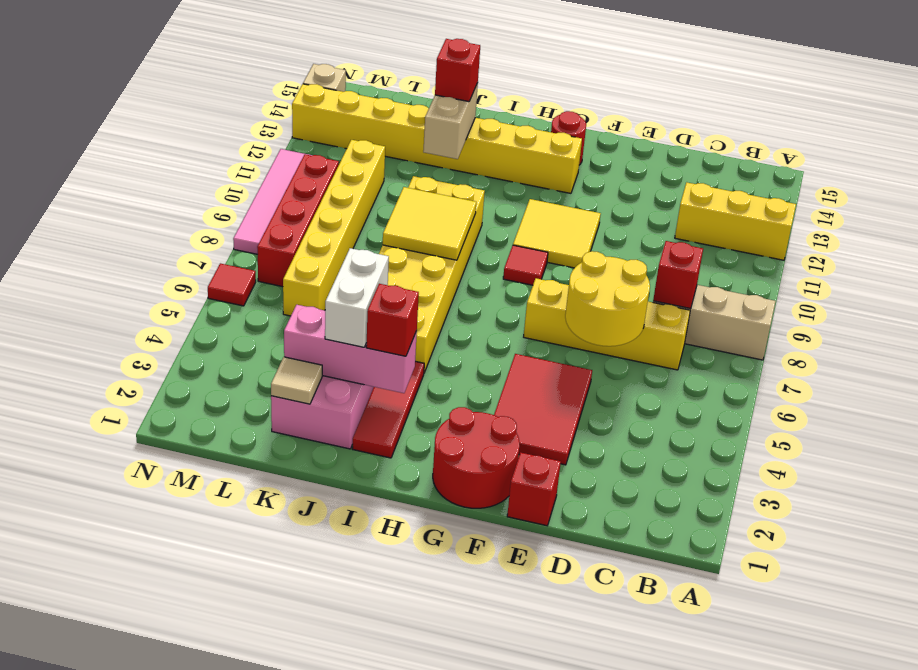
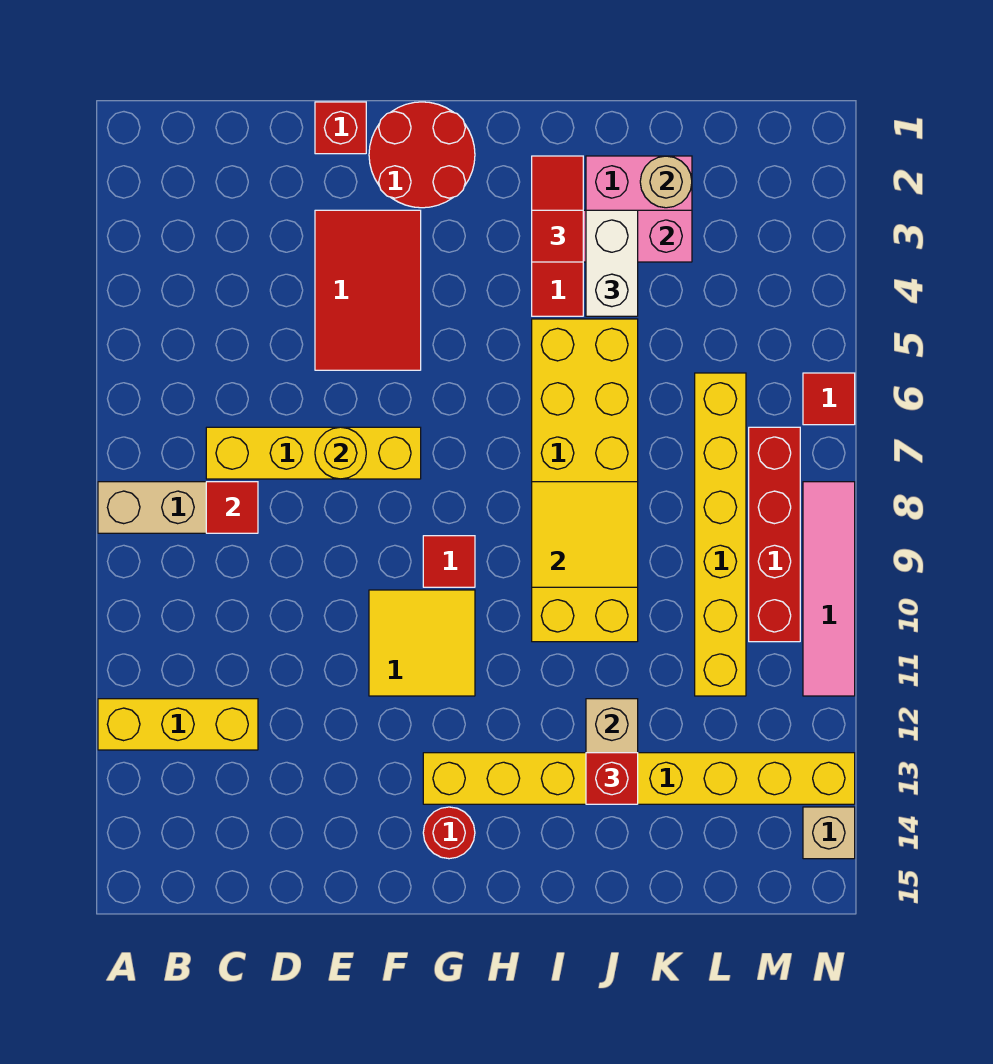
red 1x1 brick [653,241,703,309] -> red 1x1 tile [206,482,258,533]
yellow 2x2 round brick [565,251,650,346] -> yellow 1x1 round brick [315,427,366,479]
red 1x1 brick [366,284,419,356] -> red 1x1 tile [532,210,583,262]
tan 1x1 tile [271,357,322,404] -> tan 1x1 round brick [640,156,692,208]

